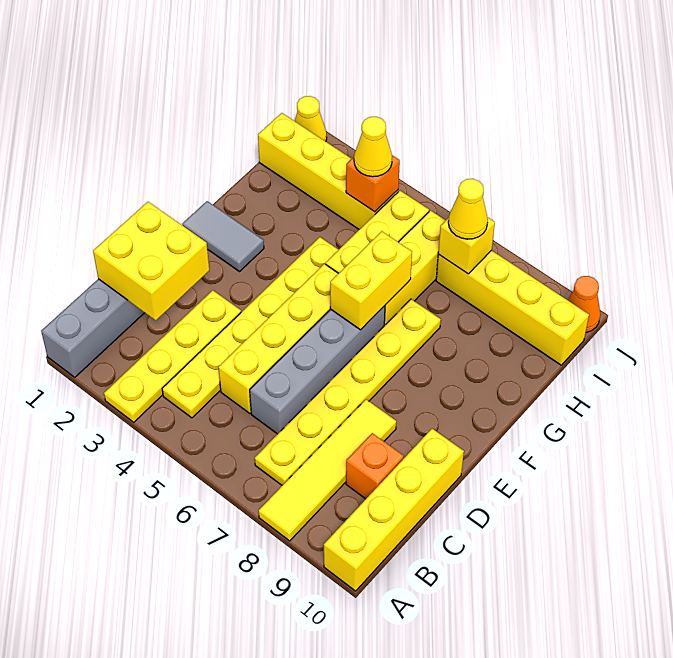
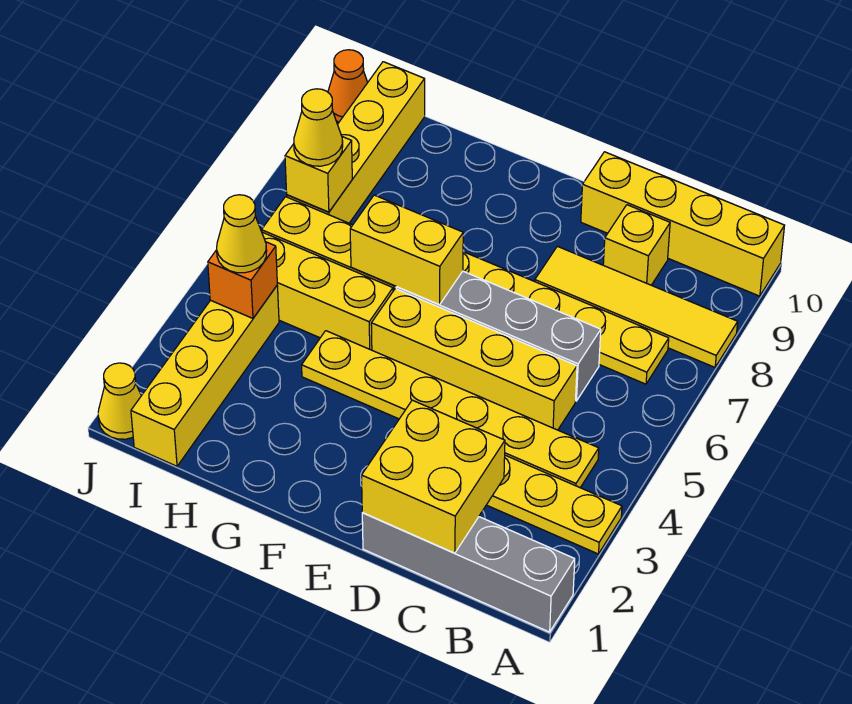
orange 1x1 brick [346,433,404,499] -> yellow 1x1 brick [603,205,670,285]
grey 1x2 tile [182,201,264,272] -> none

